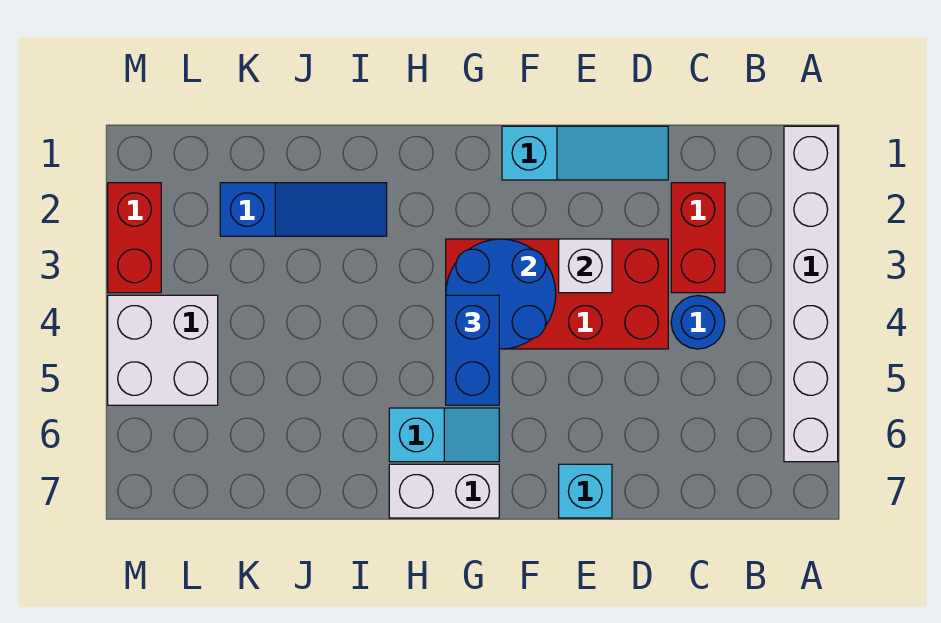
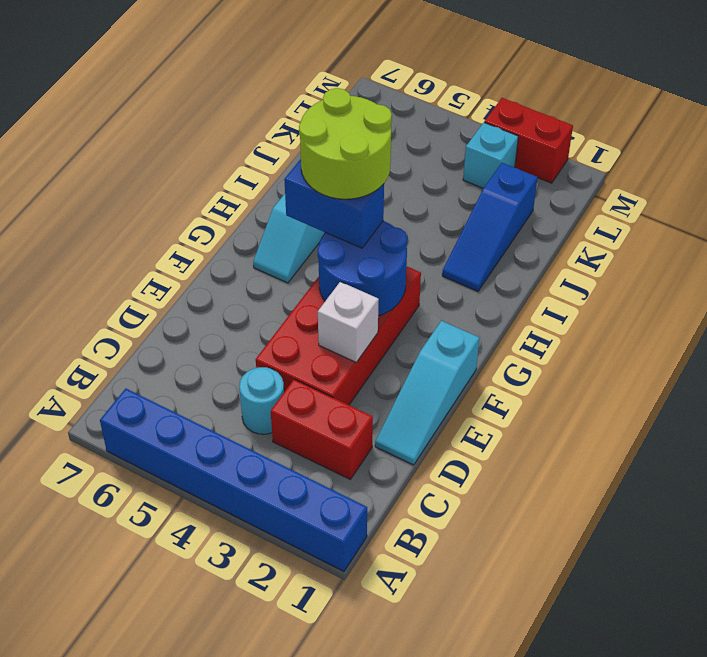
white 1x6 brick [784,126,838,462] -> blue 1x6 brick [100,389,367,572]
blue 1x1 round brick [671,296,725,349] -> cyan 1x1 round brick [239,367,284,434]
cyan 1x1 brick [559,464,612,518] -> cyan 1x1 brick moved to [463,123,518,188]
none -> lime 2x2 round brick [299,88,392,199]
white 1x2 brick [389,464,499,518] -> none
white 2x2 brick [108,295,218,405] -> none

